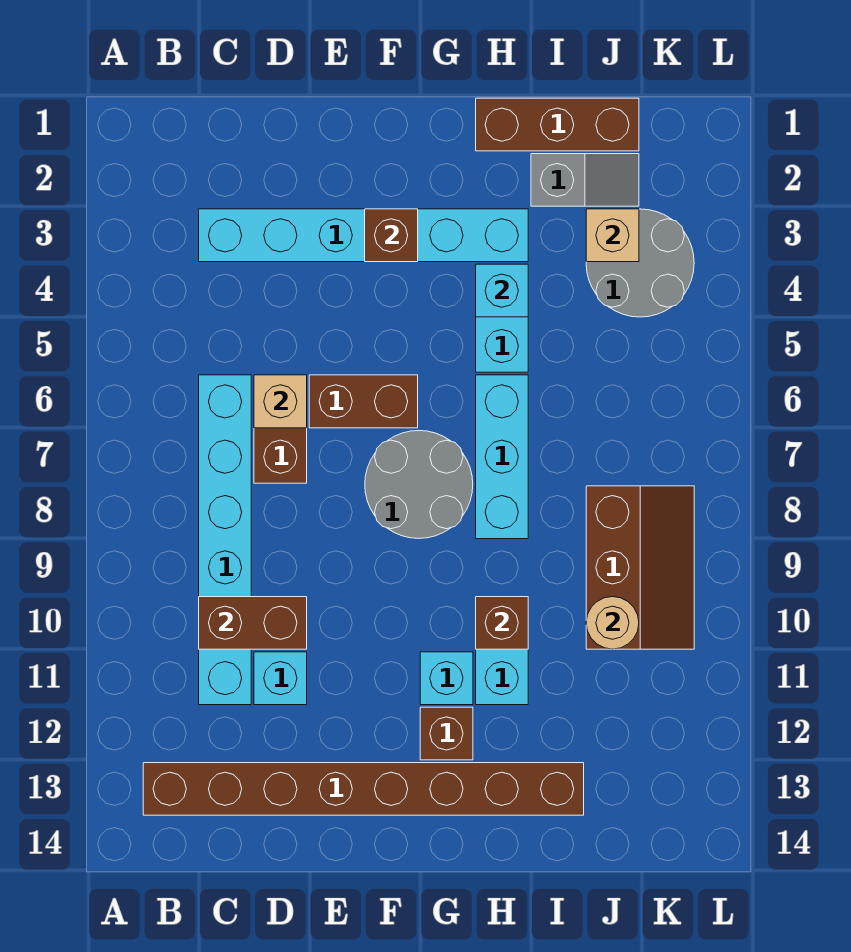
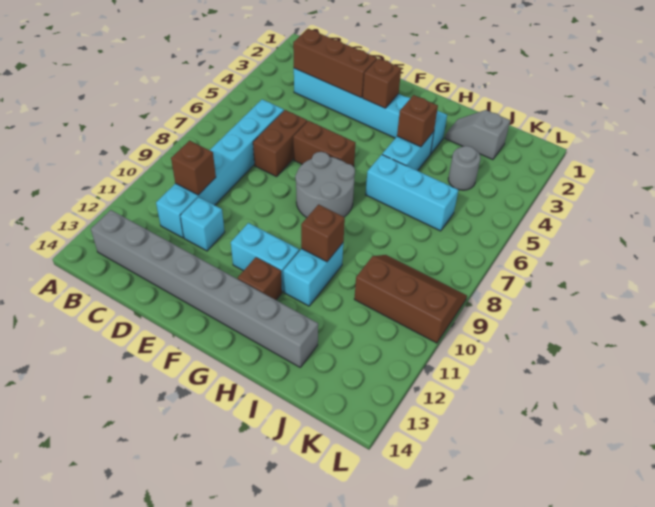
brown 1x8 brick [143,763,584,815] -> grey 1x8 brick [91,210,318,367]
brown 1x2 brick [199,597,307,649] -> brown 1x1 brick [171,141,216,195]
tan 1x1 brick [254,375,307,428] -> none
cyan 1x1 brick [420,652,473,705] -> cyan 1x2 brick [231,223,299,292]
brown 1x3 brick [476,98,639,151] -> brown 1x3 brick moved to [293,29,377,98]
cyan 1x1 brick [476,264,528,317] -> brown 1x1 brick [397,95,438,147]
cyan 1x3 brick [476,375,528,539] -> cyan 1x3 brick turned to [366,155,458,231]
grey 1x2 slope [531,154,639,206] -> grey 1x2 slope turned to [445,110,510,160]
grey 2x2 round brick [586,209,694,317] -> grey 1x1 round brick [448,146,480,190]
tan 1x1 brick [586,209,639,262] -> none
brown 2x3 slope [586,486,694,649] -> brown 2x3 slope turned to [354,255,467,343]
tan 1x1 round brick [586,597,639,649] -> none

